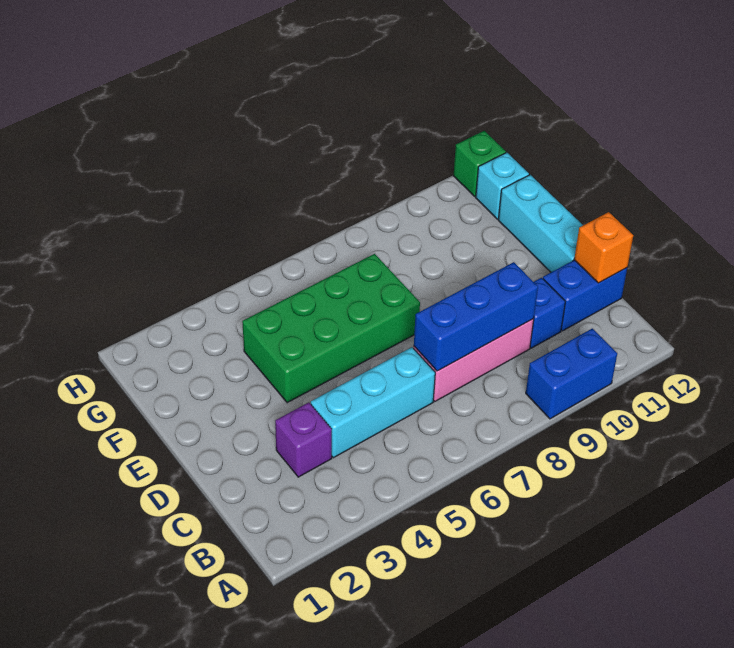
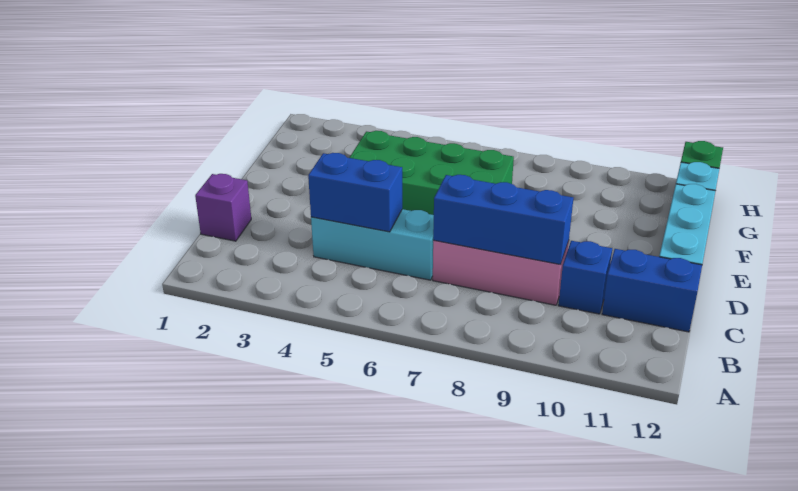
blue 1x2 brick [526,328,617,419] -> blue 1x2 brick moved to [308,153,402,232]
purple 1x1 brick [275,403,332,477] -> purple 1x1 brick moved to [195,174,251,241]
orange 1x1 brick [574,212,633,283] -> none

